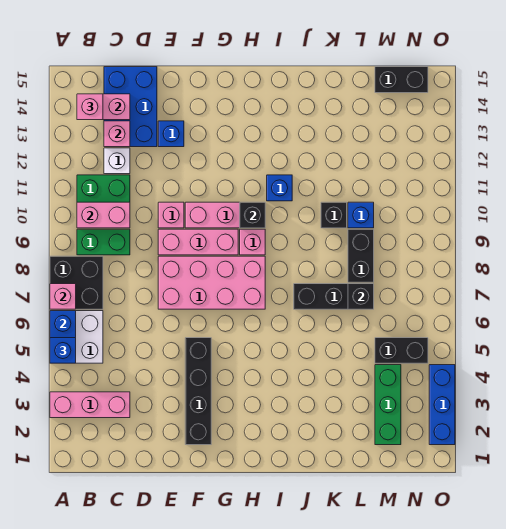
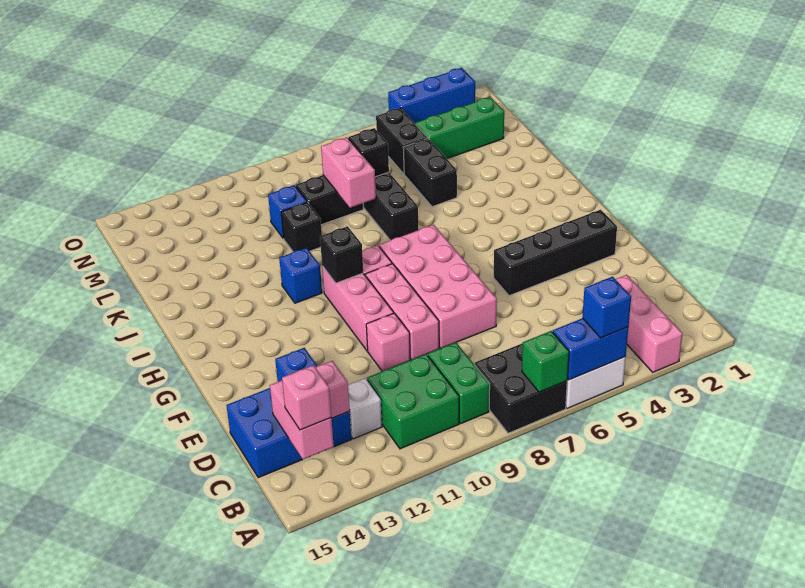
pink 1x1 brick [50,284,76,309] -> green 1x1 brick [522,331,569,392]
pink 1x2 brick [77,202,130,228] -> pink 1x2 brick moved to [321,138,376,208]
black 1x2 brick [375,67,428,93] -> black 1x2 brick moved to [403,139,457,207]

